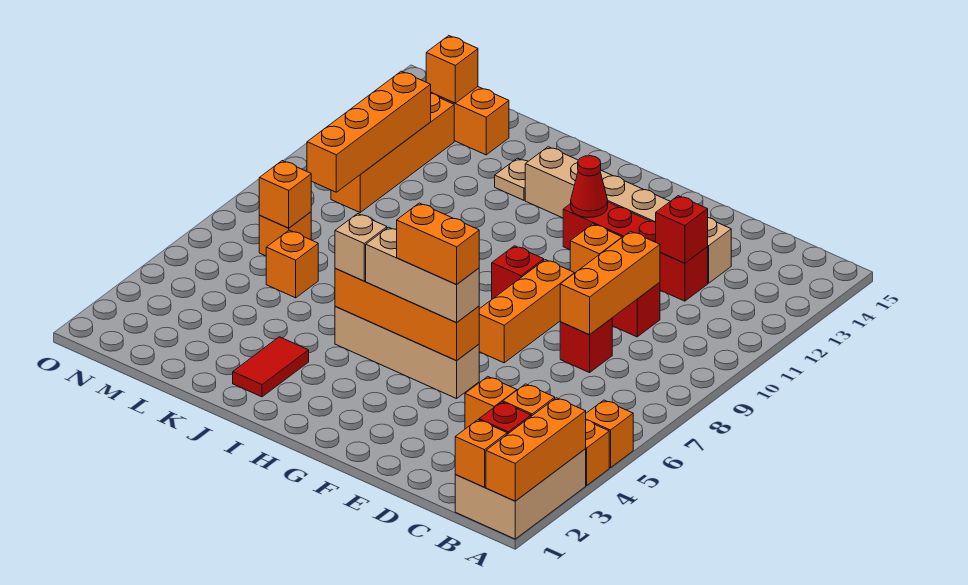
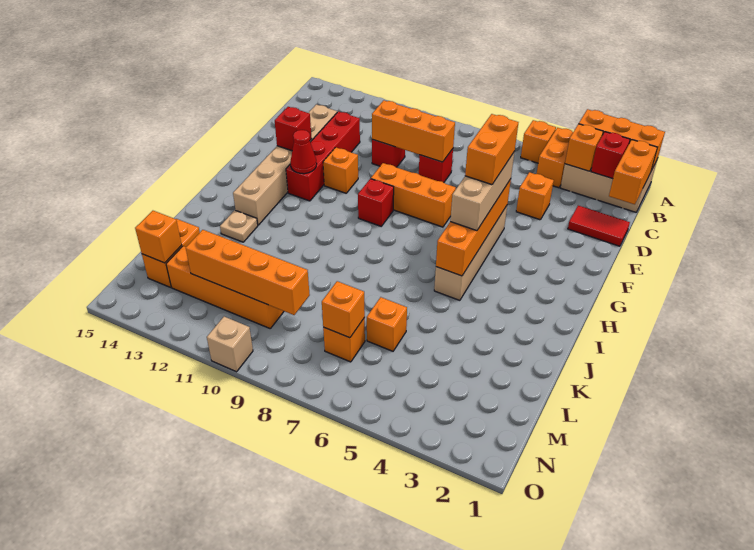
orange 1x1 brick [455,420,507,487] -> orange 1x2 brick [609,140,657,204]
red 1x1 brick [656,196,708,263] -> red 1x1 brick moved to [275,107,312,151]
tan 1x1 brick [335,214,387,281] -> tan 1x1 brick moved to [207,317,253,372]
red 1x2 tile [233,337,309,397] -> red 1x2 tile moved to [568,206,630,246]

